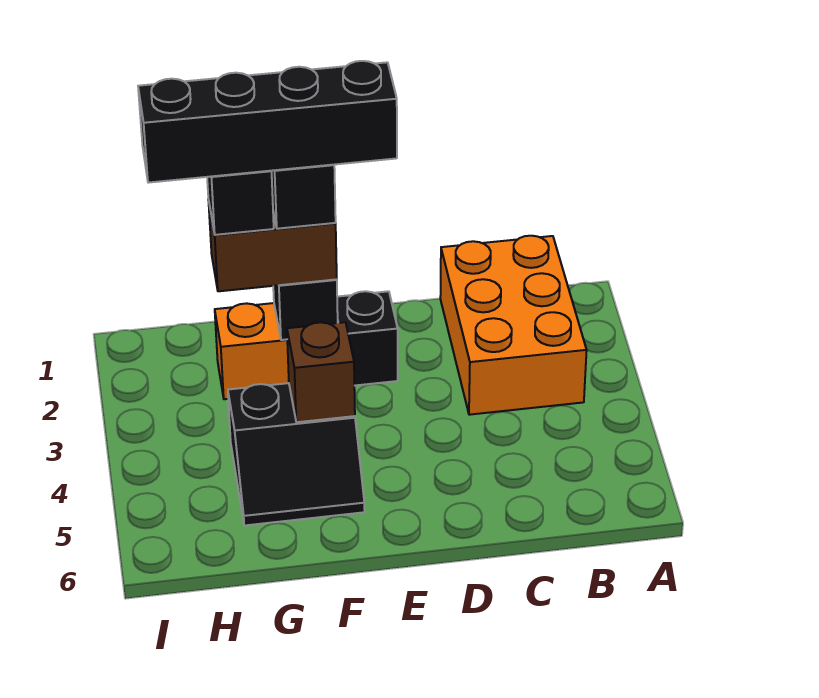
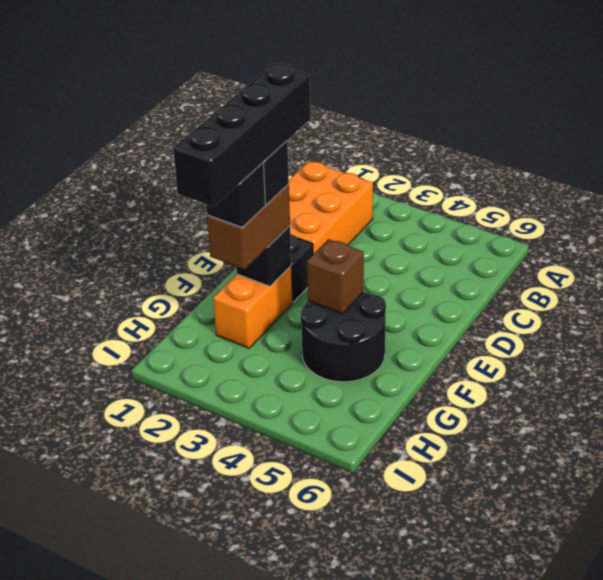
orange 2x3 brick [440,236,587,415] -> orange 2x3 brick turned to [289,161,373,254]
black 2x2 slope [228,383,365,526] -> black 2x2 round brick [301,292,386,382]

